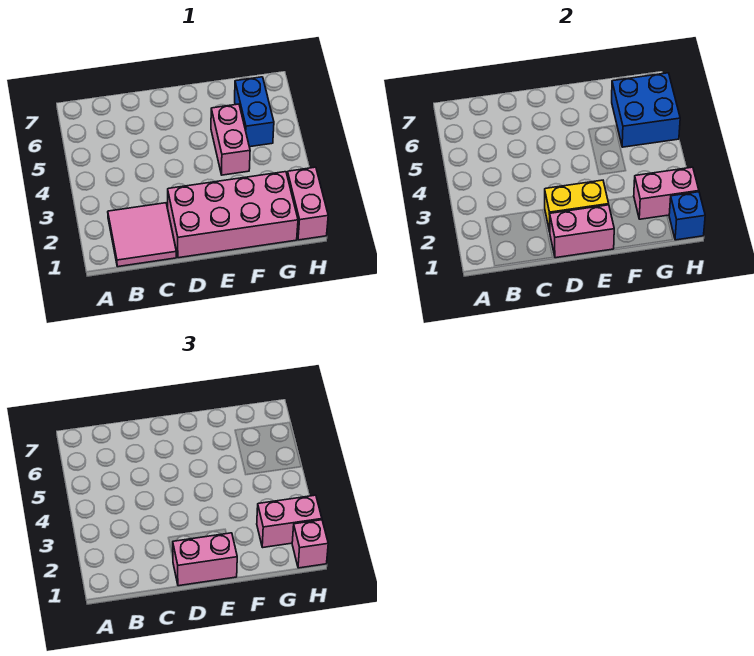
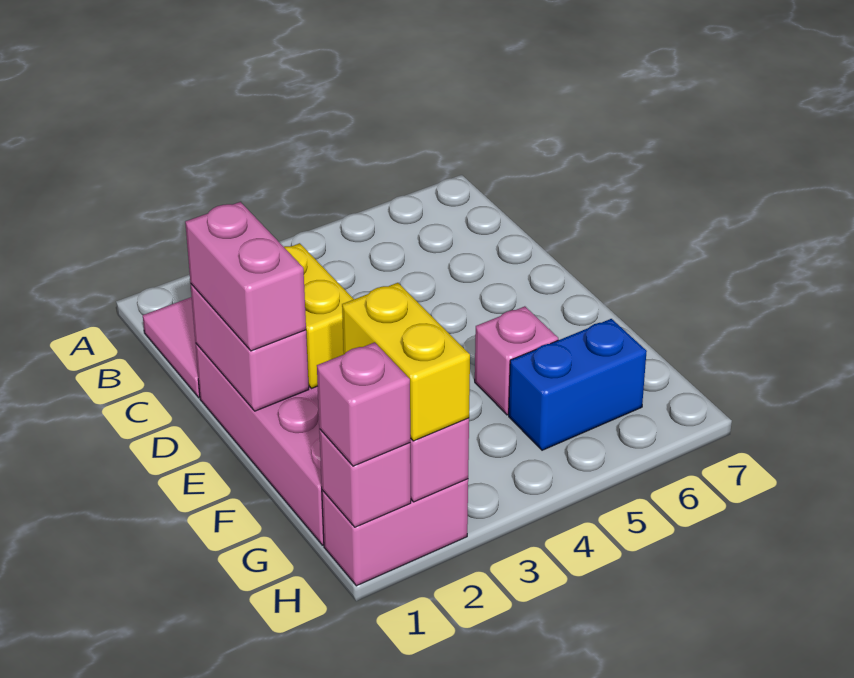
pink 1x2 brick [211,104,250,175] -> pink 1x1 brick [475,306,558,415]
pink 1x2 brick [257,495,322,547] -> yellow 1x2 brick [342,283,470,441]
blue 2x2 brick [612,73,680,147] -> none
blue 1x1 brick [669,192,705,240] -> pink 1x1 brick [319,429,411,527]

